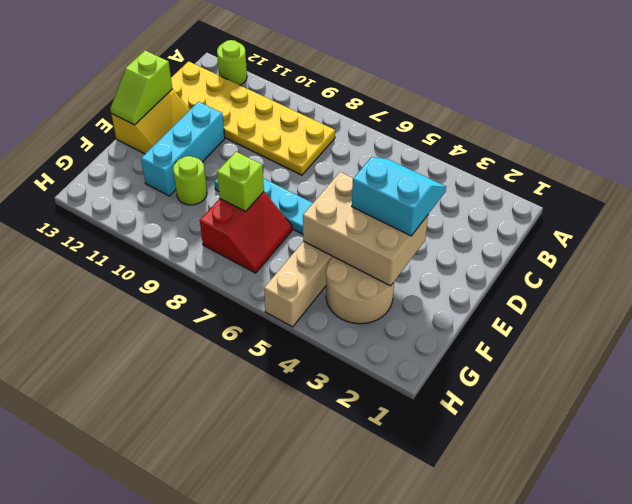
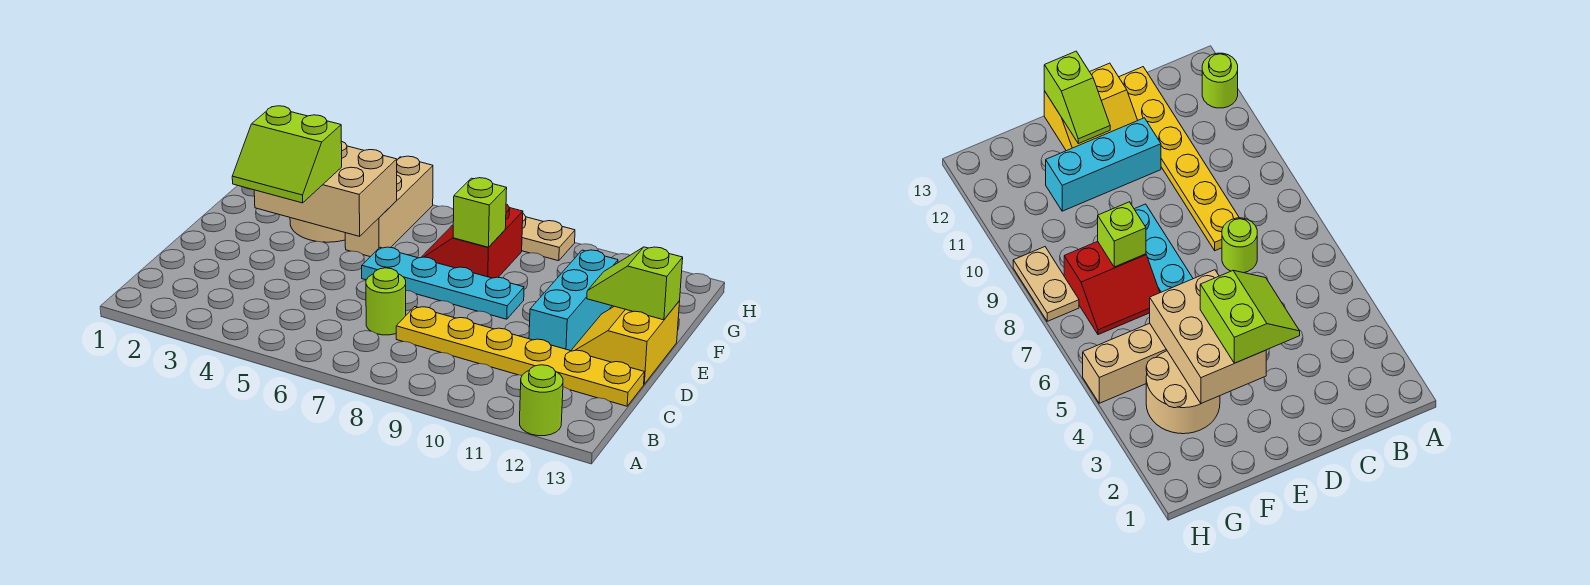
yellow 2x6 plate [171,61,335,175] -> yellow 1x6 plate [396,307,644,406]
cyan 2x2 slope [352,157,446,236] -> lime 2x2 slope [232,106,342,203]
lime 1x2 slope [110,50,172,125] -> lime 1x2 slope turned to [587,247,683,320]
lime 1x1 round brick [173,156,207,205] -> lime 1x1 round brick moved to [366,268,406,335]
none -> tan 1x2 plate [522,214,575,261]

